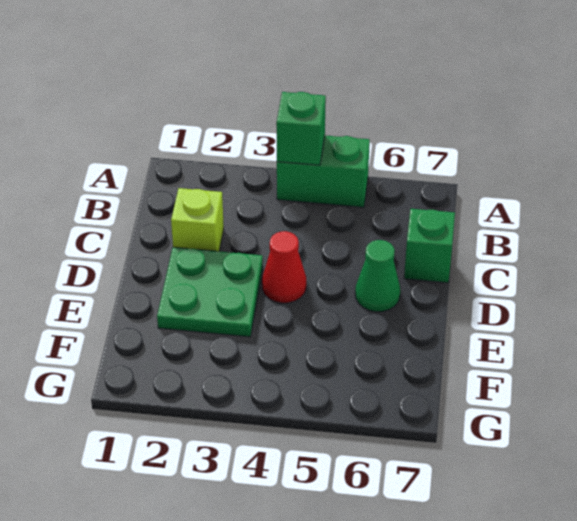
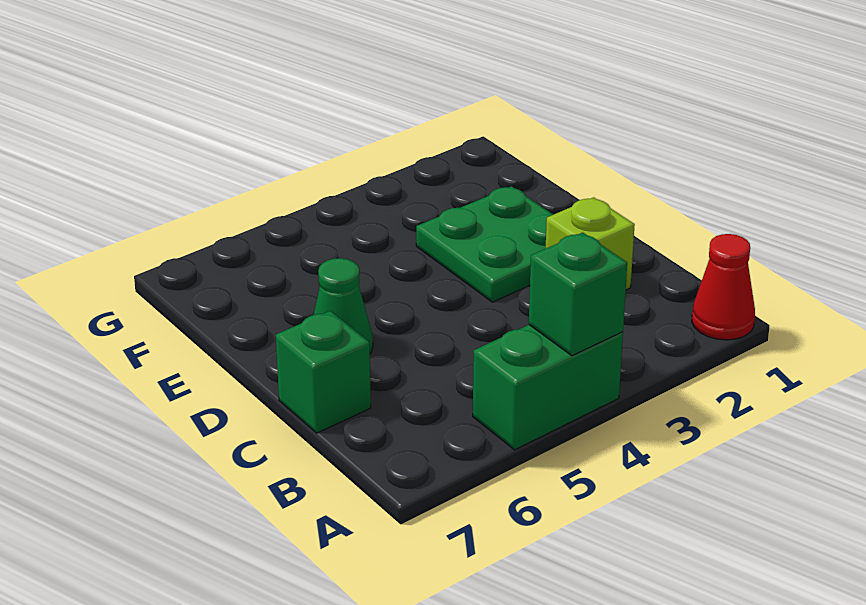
red 1x1 cone [262,231,306,303] -> red 1x1 cone moved to [692,234,755,340]

